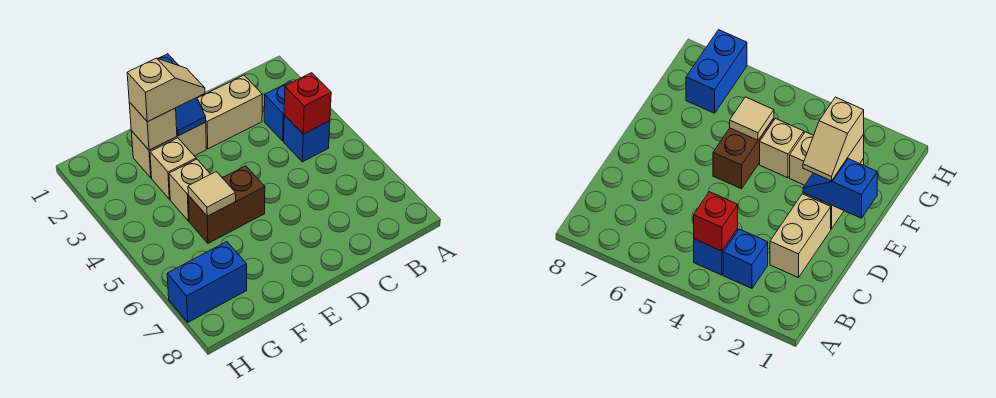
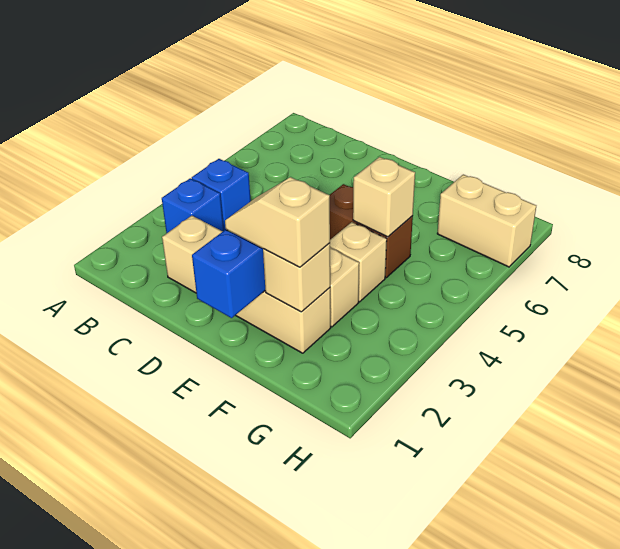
red 1x1 brick [284,73,331,134] -> none
tan 1x1 tile [188,172,236,216] -> tan 1x1 brick [353,157,415,237]
blue 1x2 brick [167,242,247,322] -> tan 1x2 brick [437,174,536,267]

